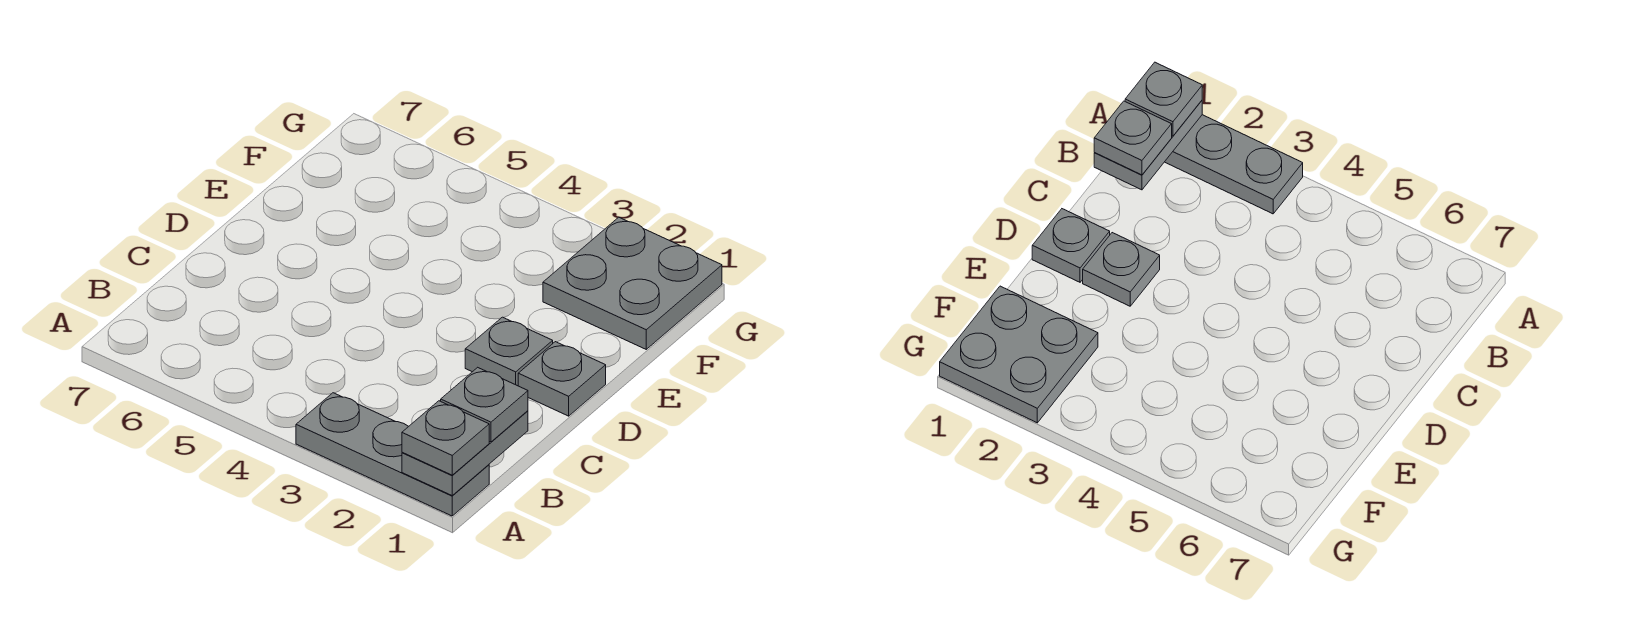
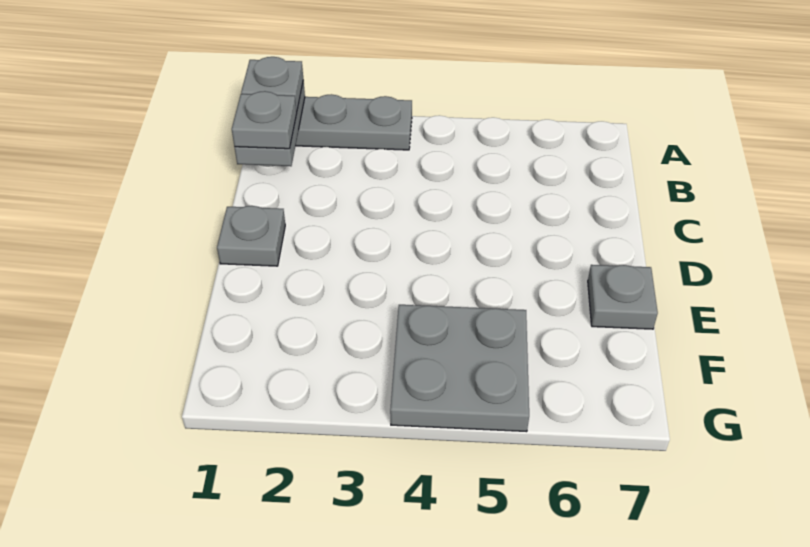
grey 1x1 plate [465,317,553,386] -> grey 1x1 plate moved to [588,265,658,329]
grey 2x2 plate [543,217,722,349] -> grey 2x2 plate moved to [390,305,529,432]

